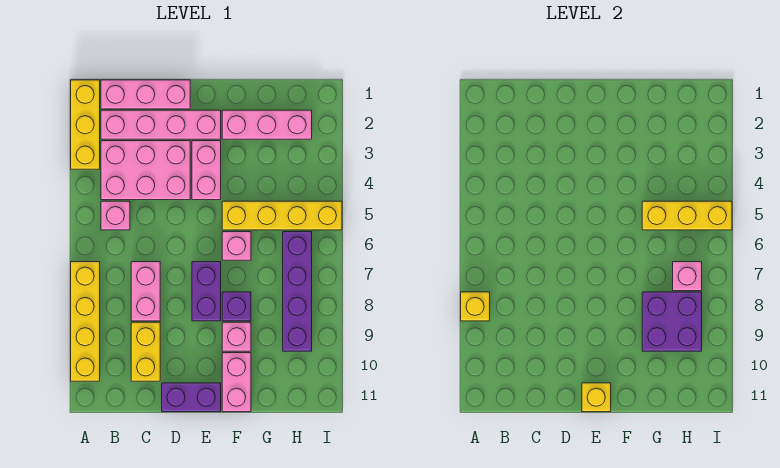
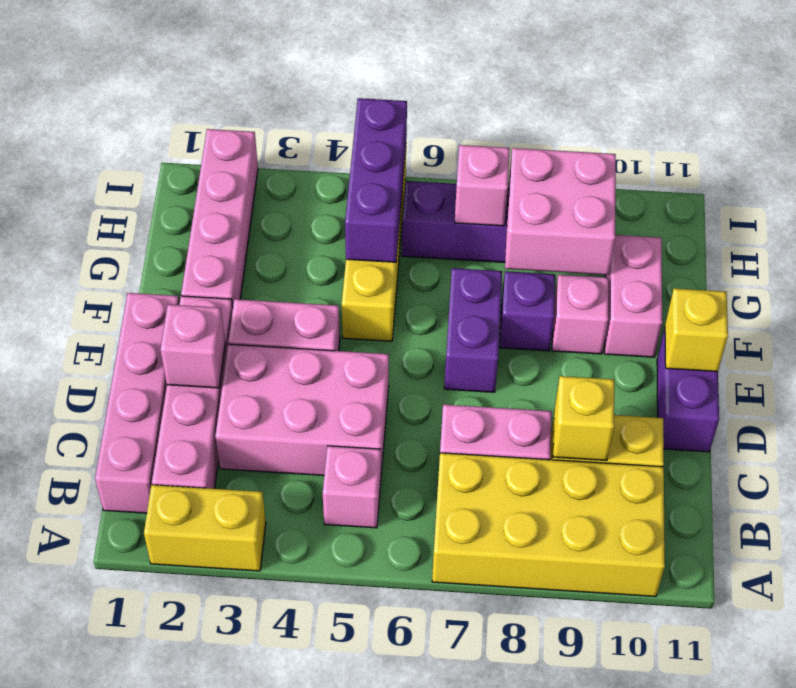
yellow 1x3 brick [71,80,100,169] -> yellow 1x2 brick [144,485,266,571]
yellow 1x4 brick [71,262,100,381] -> yellow 2x4 brick [432,453,665,597]
yellow 1x1 brick [461,292,490,321] -> yellow 1x1 brick moved to [553,376,614,461]
pink 1x3 brick [101,80,190,109] -> pink 1x4 brick [95,293,179,513]
pink 2x3 brick [101,141,190,200] -> pink 2x3 brick turned to [215,344,389,475]
purple 1x2 brick [192,262,221,321] -> purple 1x2 brick turned to [444,268,502,392]
pink 1x3 brick [222,110,312,139] -> pink 1x4 brick [181,129,258,306]
pink 1x1 brick [222,232,251,260] -> pink 1x1 brick moved to [161,304,225,388]
pink 1x2 brick [222,353,251,412] -> pink 1x2 brick turned to [604,235,662,357]
yellow 1x3 brick [642,201,732,230] -> purple 1x3 brick [345,98,407,262]
purple 2x2 brick [642,292,702,351] -> pink 2x2 brick [505,148,616,275]

